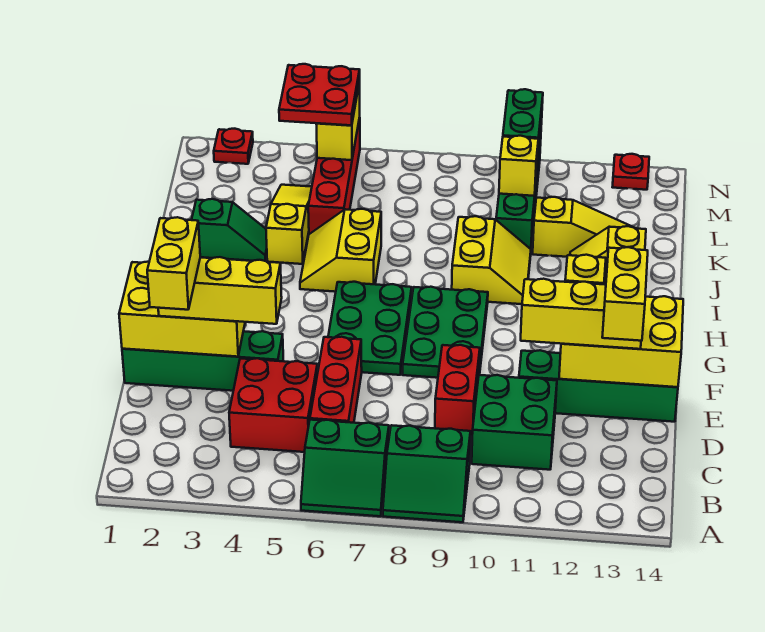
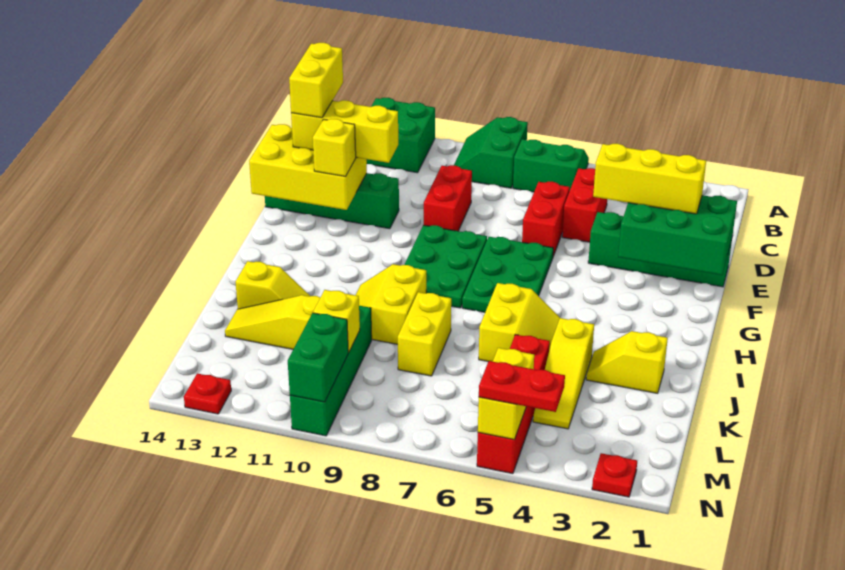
green 2x2 slope [383,425,470,522] -> green 2x2 slope turned to [454,117,528,188]
red 2x2 brick [229,358,318,452] -> red 1x2 brick [562,168,607,242]
red 1x3 brick [310,337,362,423] -> red 1x2 brick [522,182,570,256]
green 2x2 brick [472,375,557,470] -> green 2x2 brick moved to [366,98,435,173]
yellow 1x2 brick [147,217,200,310] -> yellow 1x2 brick moved to [398,292,451,376]
yellow 2x3 brick [119,262,245,357] -> green 2x3 brick [618,195,737,275]
green 1x2 slope [192,199,267,261] -> yellow 1x2 slope [586,331,668,393]
red 2x2 plate [279,64,360,125] -> red 1x2 plate [479,361,565,412]

